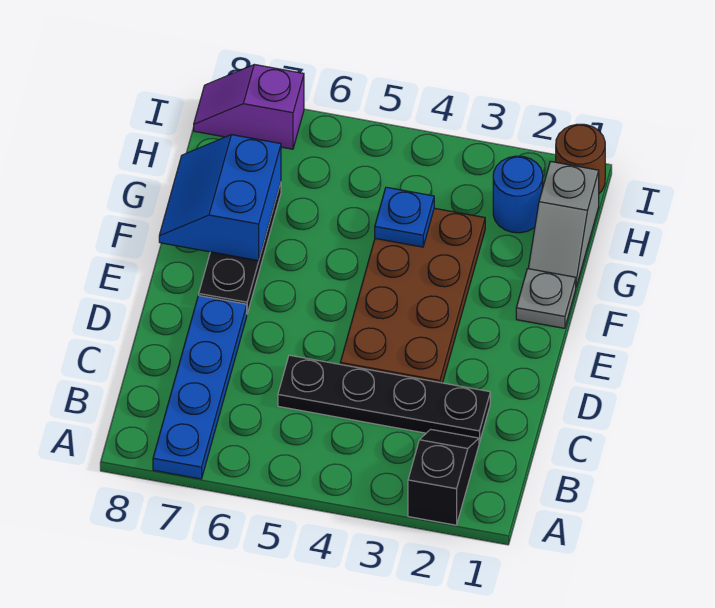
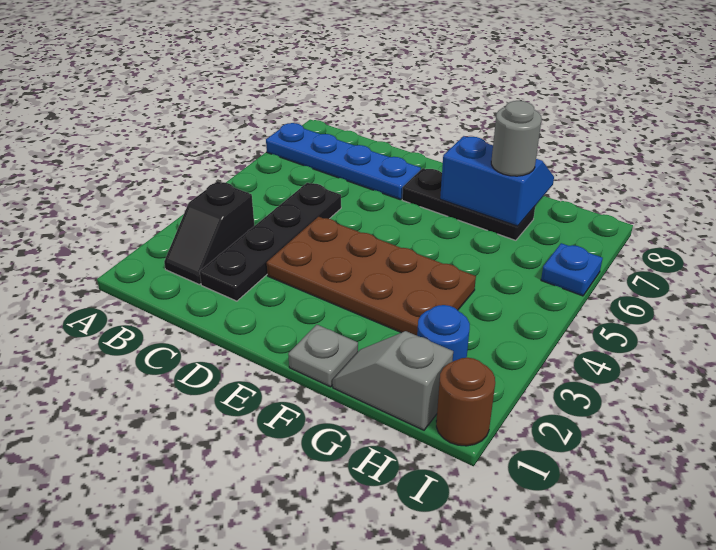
black 1x2 slope [408,429,479,525] -> black 1x2 slope turned to [164,181,254,285]
blue 1x1 plate [375,187,434,247] -> blue 1x1 plate moved to [541,243,603,296]
none -> grey 1x1 round brick [491,101,542,176]
purple 1x2 slope [194,64,304,149] -> none

